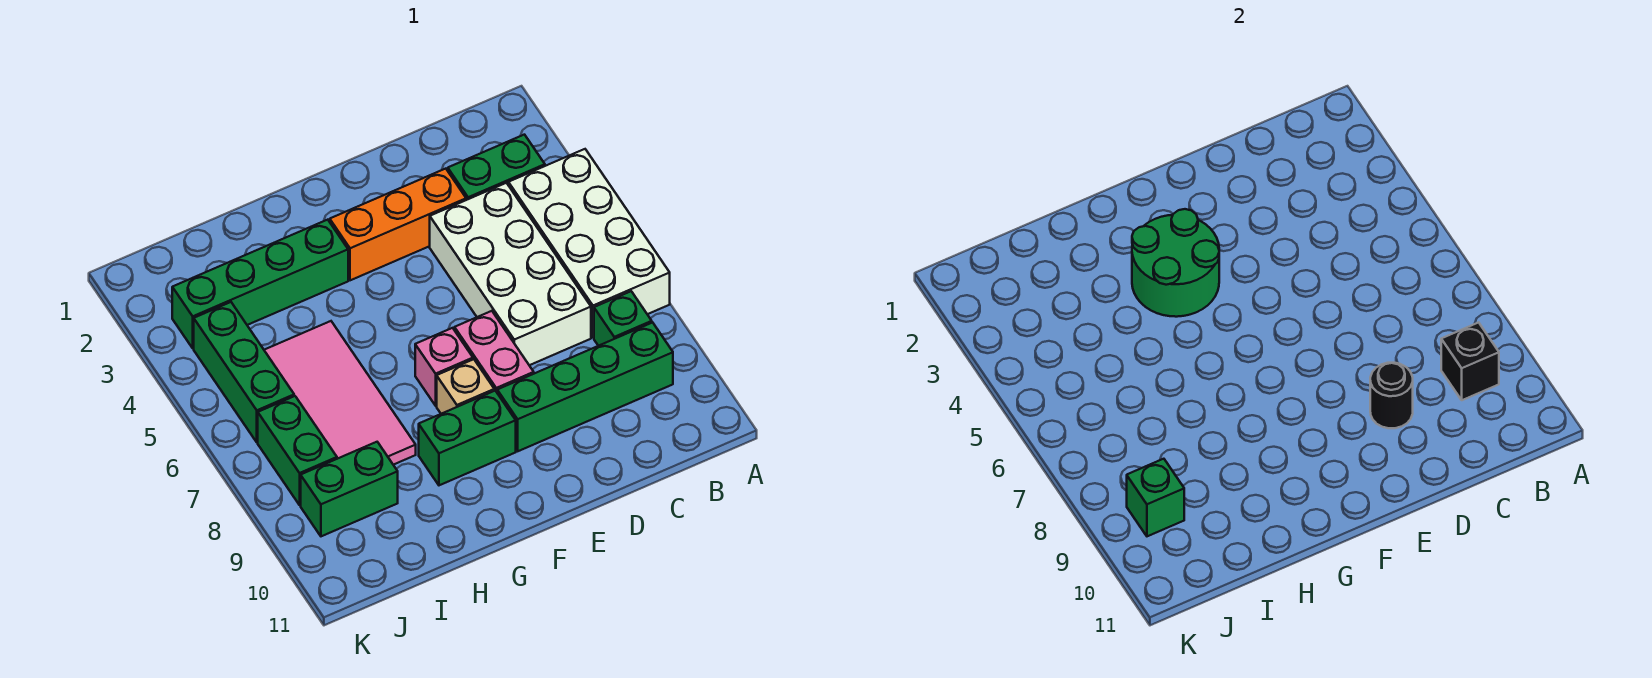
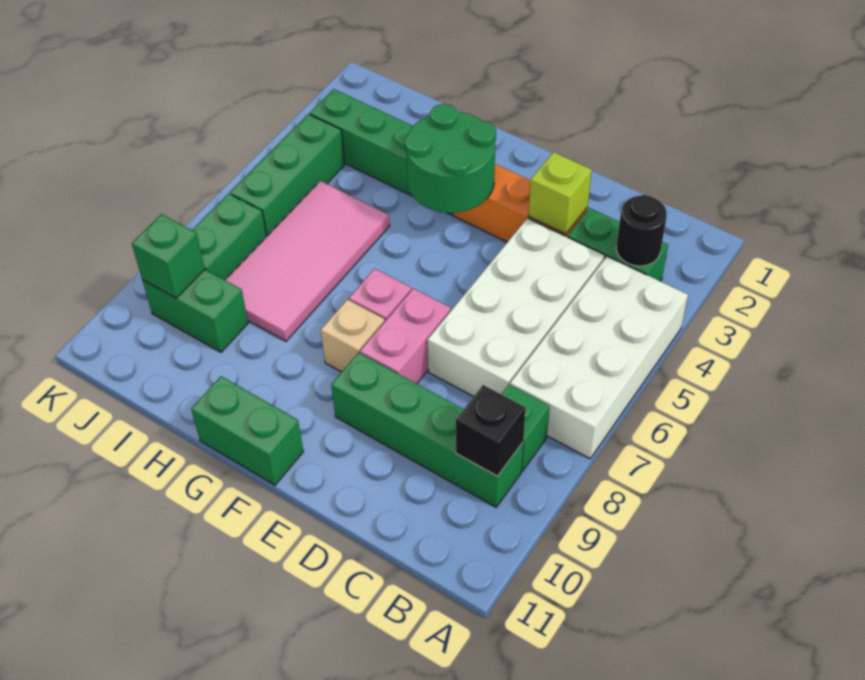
none -> lime 1x1 brick [529,152,592,234]
black 1x1 round brick [1370,363,1413,428] -> black 1x1 round brick moved to [616,195,667,266]
green 1x2 brick [419,391,516,485] -> green 1x2 brick moved to [191,376,303,485]

